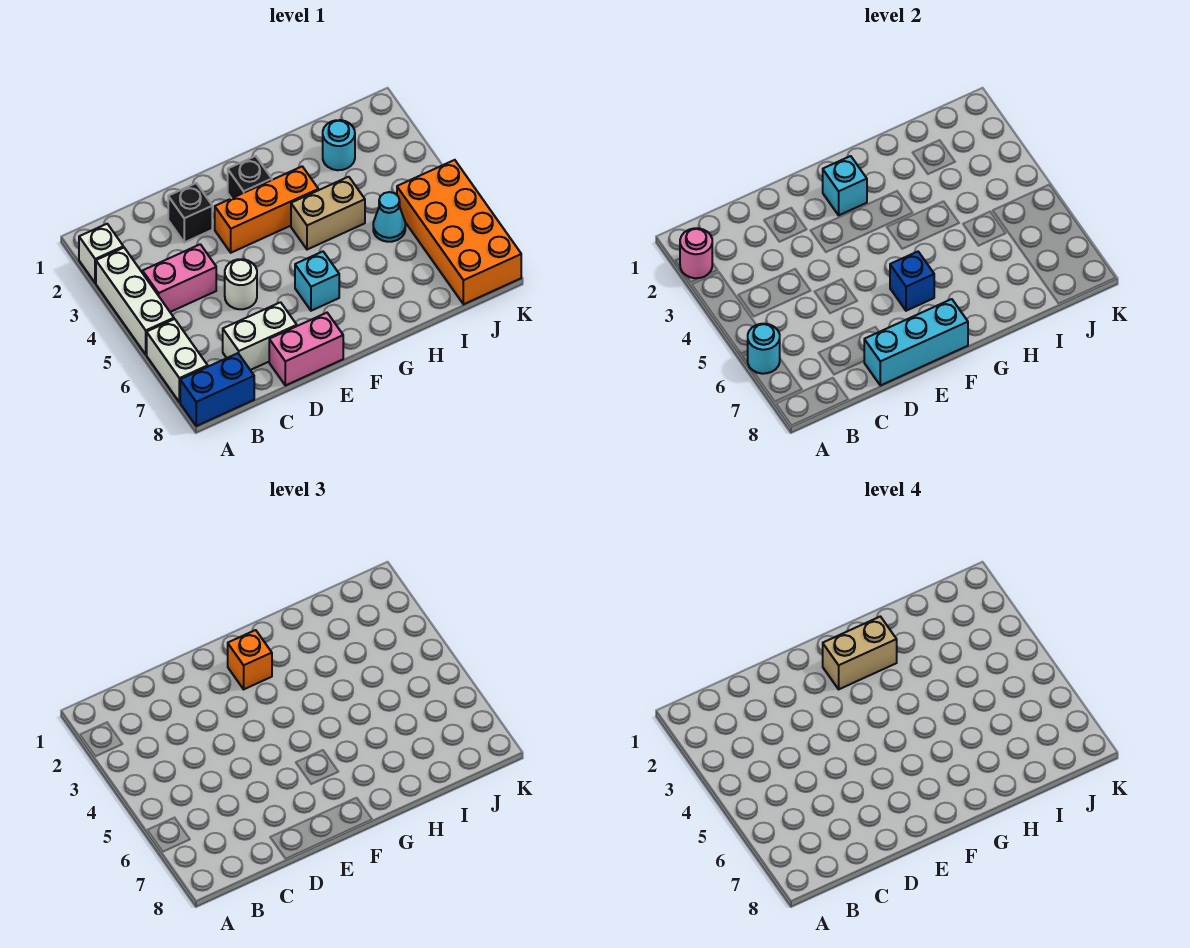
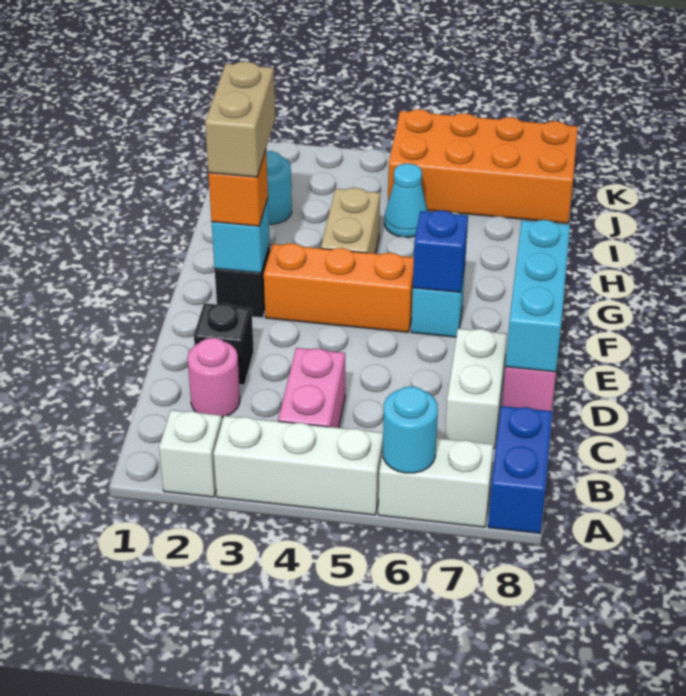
pink 1x1 round brick [680,228,712,278] -> pink 1x1 round brick moved to [188,338,240,417]
white 1x1 round brick [225,259,257,309] -> none
orange 1x3 brick [215,167,318,253] -> orange 1x3 brick turned to [264,243,414,332]

